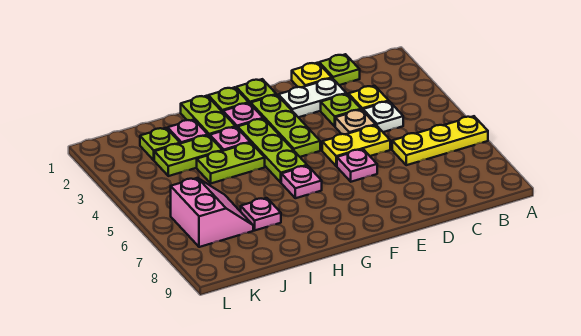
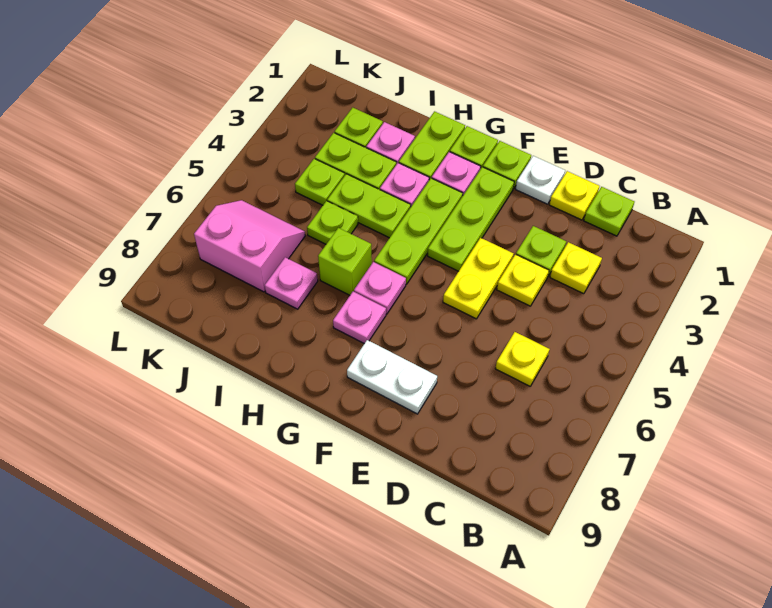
yellow 1x3 plate [392,116,488,165] -> yellow 1x1 plate [495,332,550,386]
white 1x1 plate [363,101,403,132] -> white 1x1 plate moved to [516,156,565,204]
white 1x2 plate [278,78,346,117] -> white 1x2 plate moved to [347,340,437,414]
tan 1x1 plate [335,110,375,134] -> yellow 1x1 plate [497,254,549,306]
yellow 1x2 plate [322,125,390,166] -> yellow 1x2 plate turned to [443,238,514,319]
pink 1x1 plate [337,149,377,182] -> pink 1x1 plate moved to [333,292,386,344]
none -> lime 1x1 brick [318,228,372,295]
none -> lime 1x1 plate [307,201,358,244]
none -> lime 1x1 plate [295,159,345,205]
pink 2x2 slope [171,178,253,247] -> pink 2x2 slope turned to [194,200,305,292]

